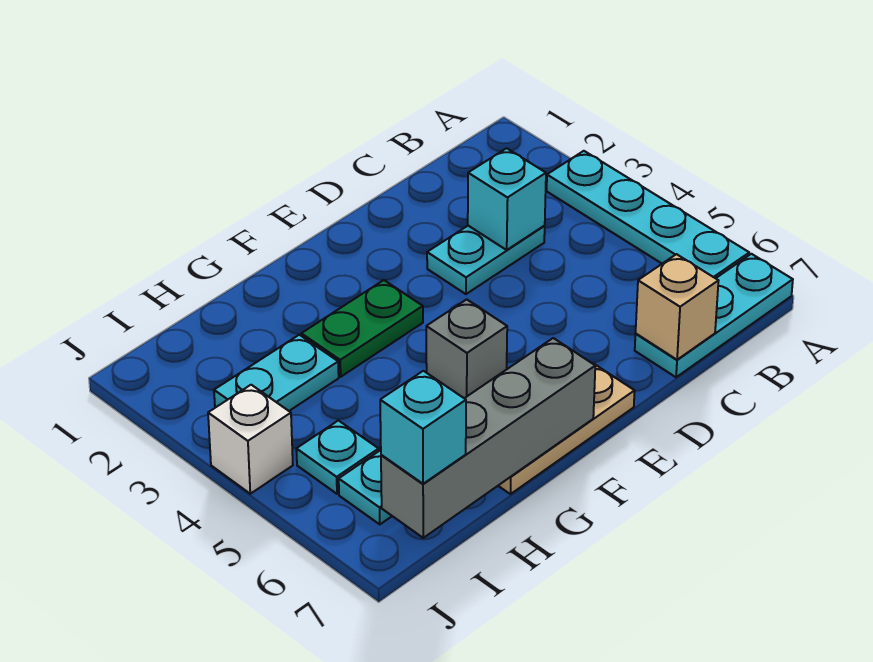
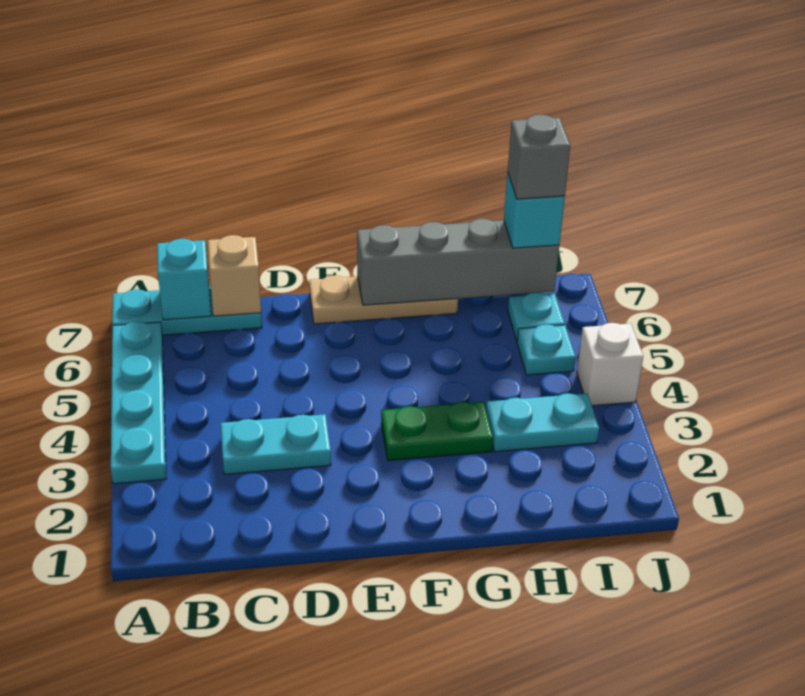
cyan 1x1 brick [468,148,546,250] -> cyan 1x1 brick moved to [157,239,211,320]
grey 1x1 brick [426,299,507,398] -> grey 1x1 brick moved to [508,115,570,199]

